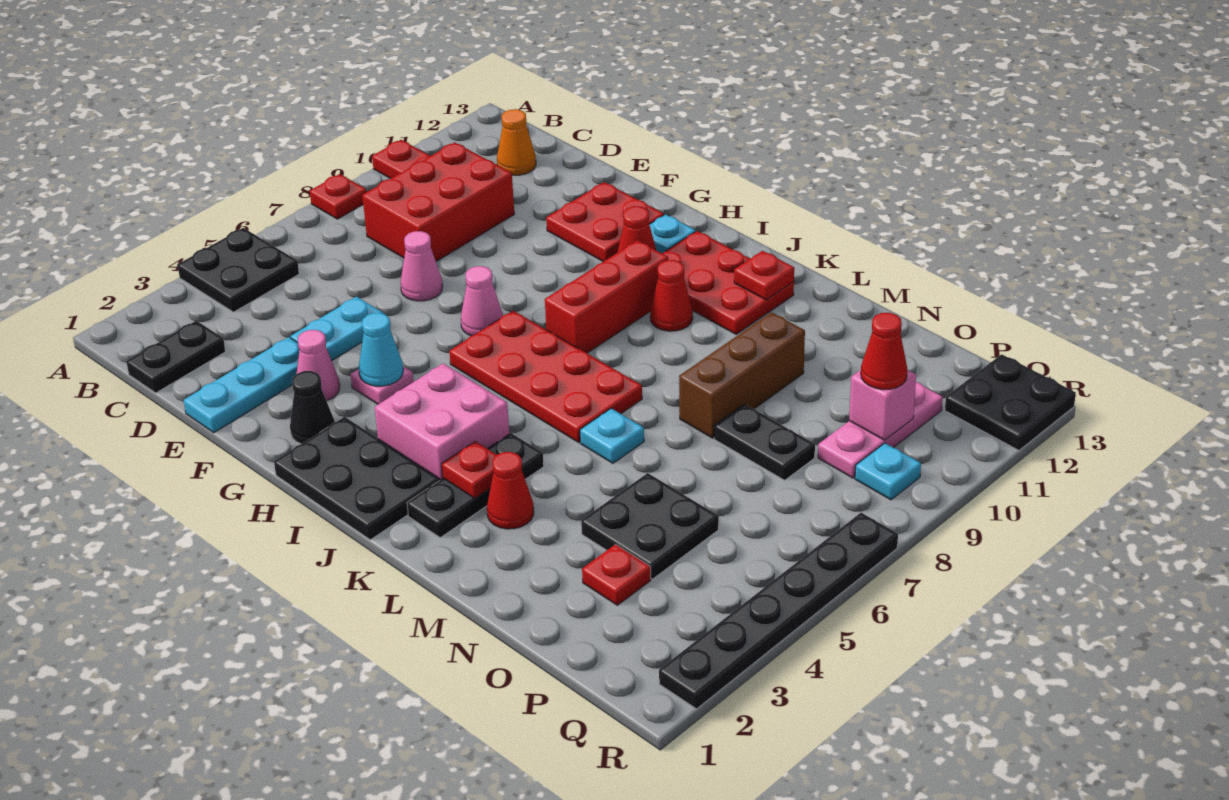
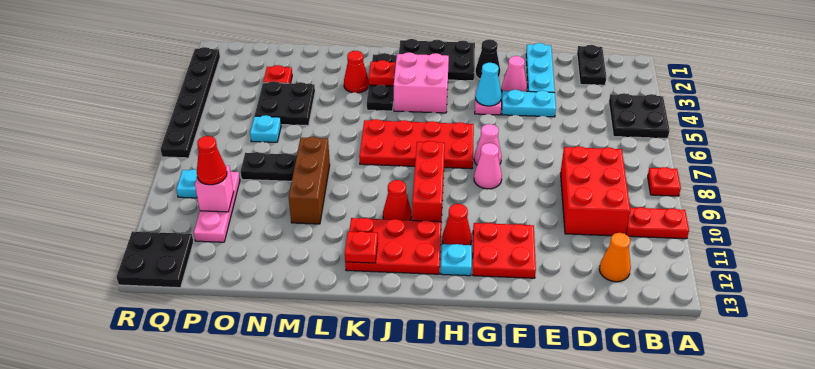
cyan 1x2 plate [290,297,385,361] -> cyan 1x2 plate turned to [502,90,556,117]
pink 1x1 cone [401,231,443,301] -> pink 1x1 cone moved to [474,143,502,189]
cyan 1x1 plate [580,408,644,463] -> cyan 1x1 plate moved to [250,115,281,142]

